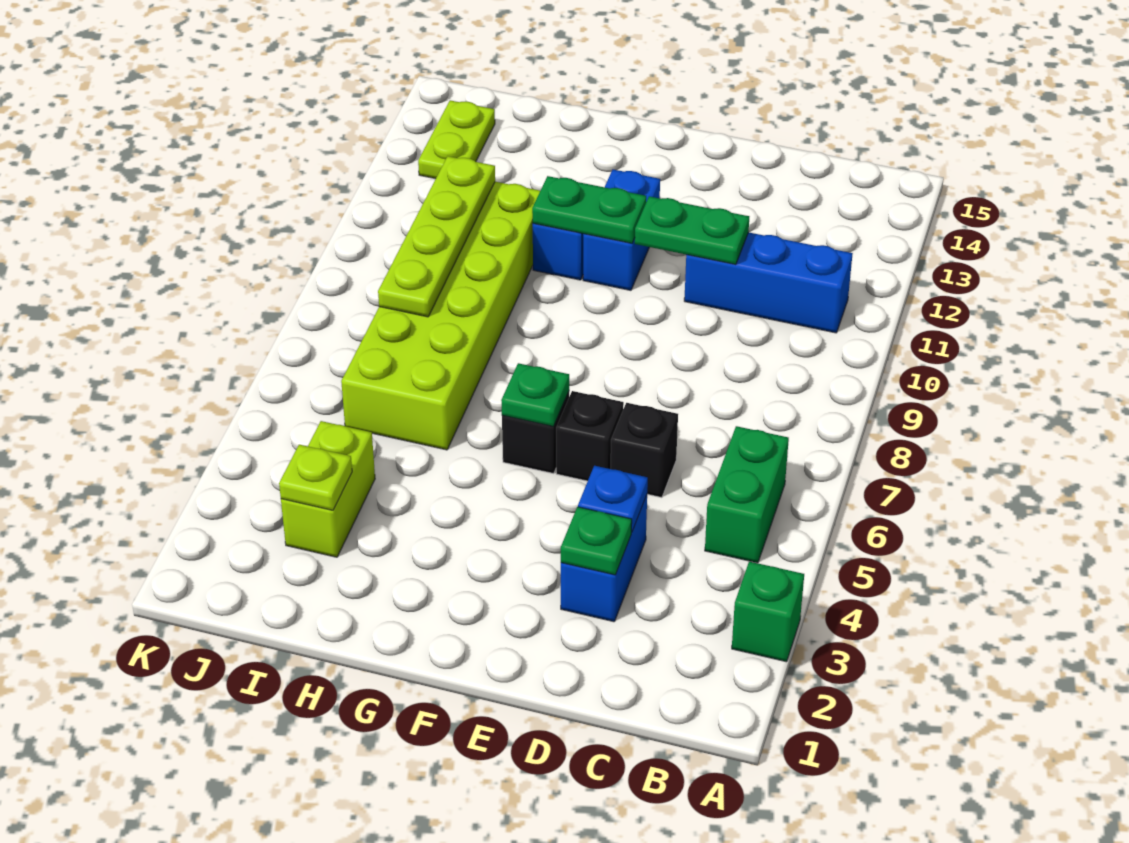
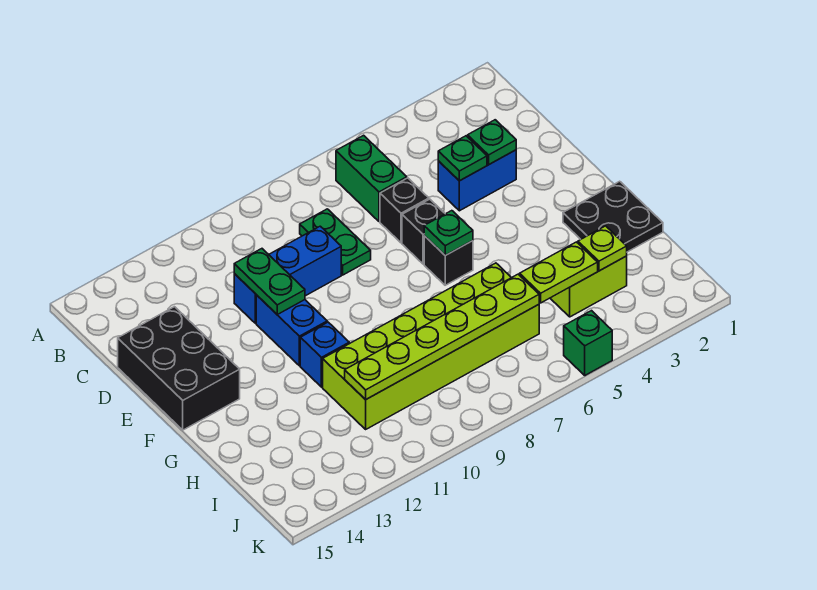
green 1x1 brick [732,562,804,662] -> green 1x1 brick moved to [564,311,612,375]
green 1x2 brick [705,426,789,563] -> green 1x2 brick turned to [336,135,407,222]
blue 1x3 brick [684,232,853,333] -> blue 1x3 brick turned to [234,226,341,323]
blue 1x1 plate [578,466,648,532] -> green 1x1 plate [438,136,487,181]
none -> black 2x3 brick [118,307,240,430]
blue 1x2 brick [583,170,660,290] -> blue 1x2 brick turned to [256,295,327,366]
green 1x2 plate [532,176,646,243] -> green 1x2 plate moved to [300,209,371,275]
none -> black 2x2 plate [563,181,663,252]
lime 1x4 plate [378,156,495,317] -> lime 1x6 plate [345,274,539,400]
lime 1x2 plate [418,100,495,179] -> lime 1x2 plate moved to [520,242,598,303]

